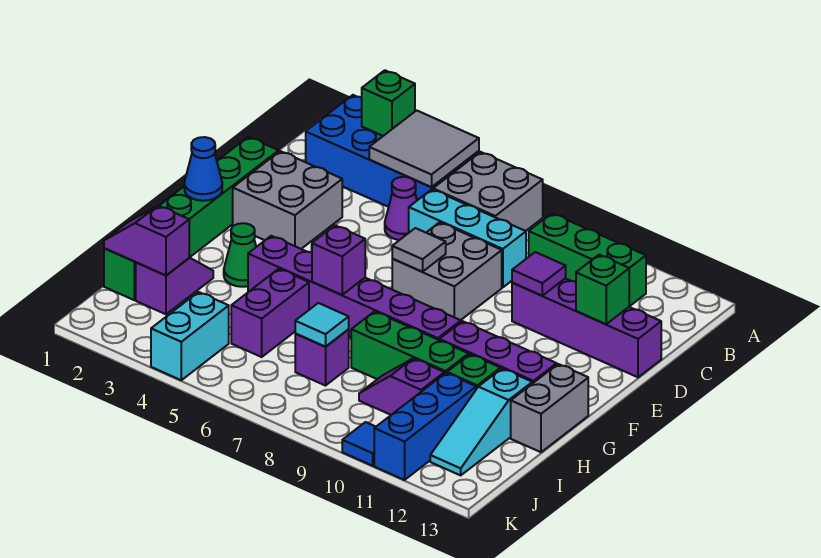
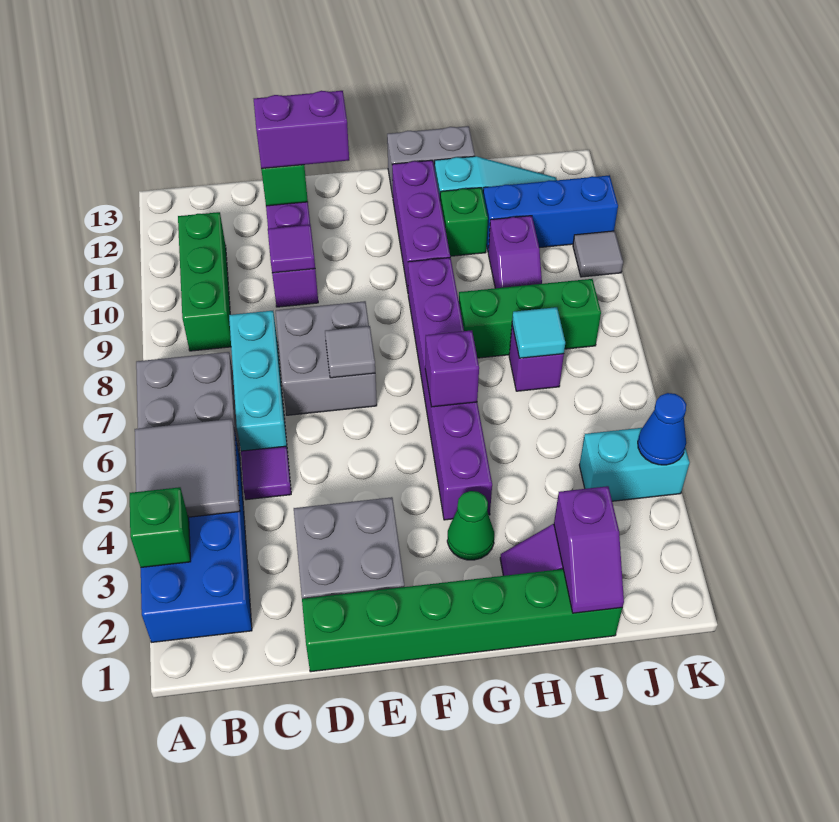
purple 1x1 cone [385,177,417,240] -> purple 1x1 tile [241,446,291,500]
blue 1x1 cone [184,137,222,201] -> blue 1x1 cone moved to [638,393,686,465]
purple 1x2 brick [231,269,309,357] -> purple 1x2 brick moved to [254,91,349,169]
green 1x3 brick [351,312,469,379] -> green 1x3 brick turned to [459,279,601,358]
blue 1x1 tile [342,422,376,466] -> grey 1x1 tile [573,231,623,277]

